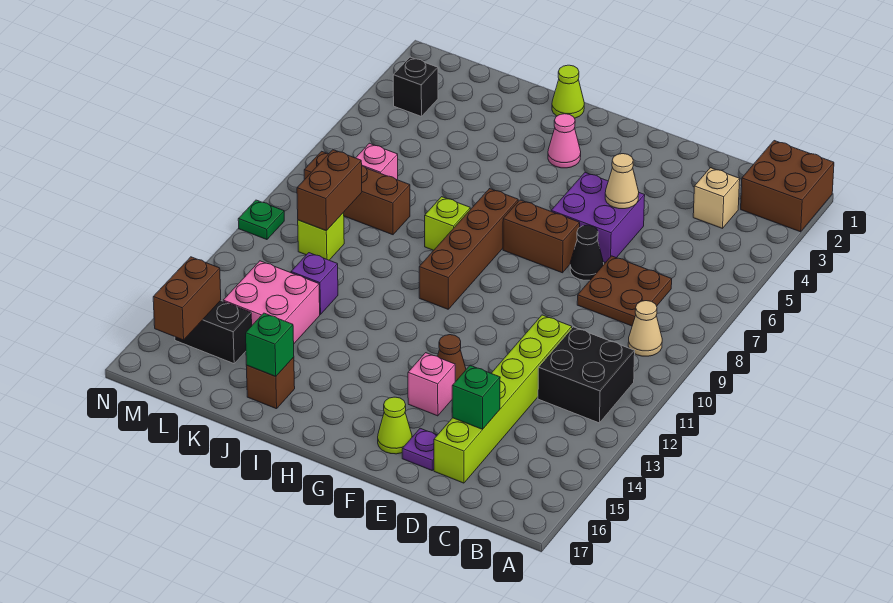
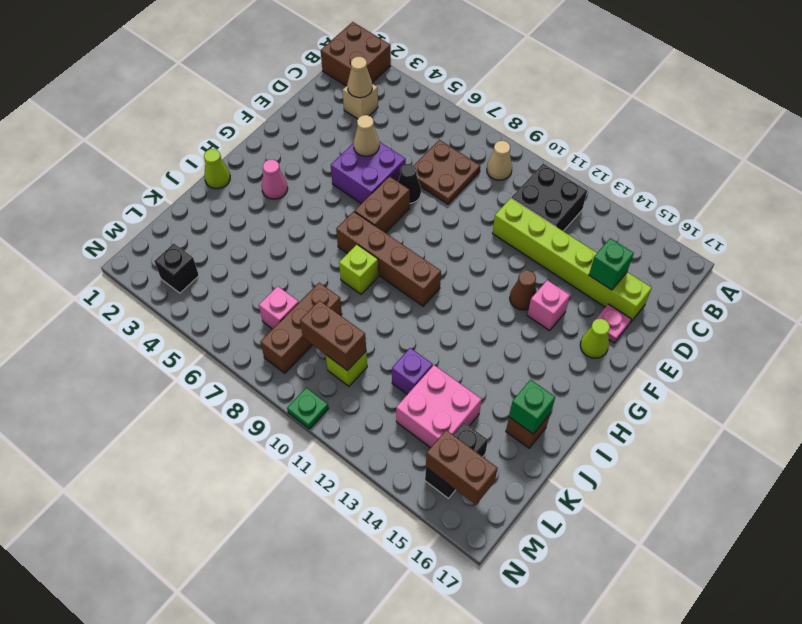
none -> tan 1x1 cone [347,57,372,98]
purple 1x1 plate [402,428,437,470] -> pink 1x1 plate [595,304,631,343]

